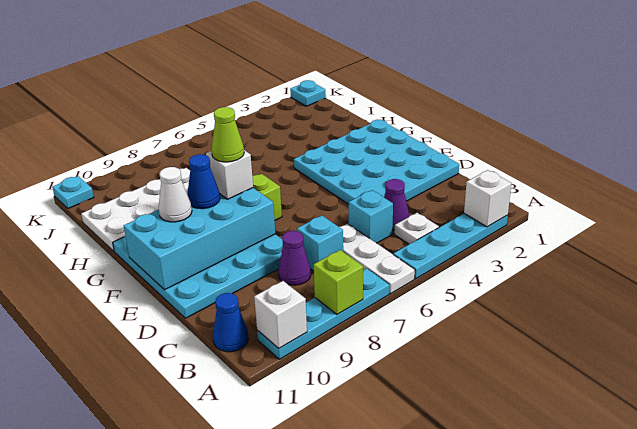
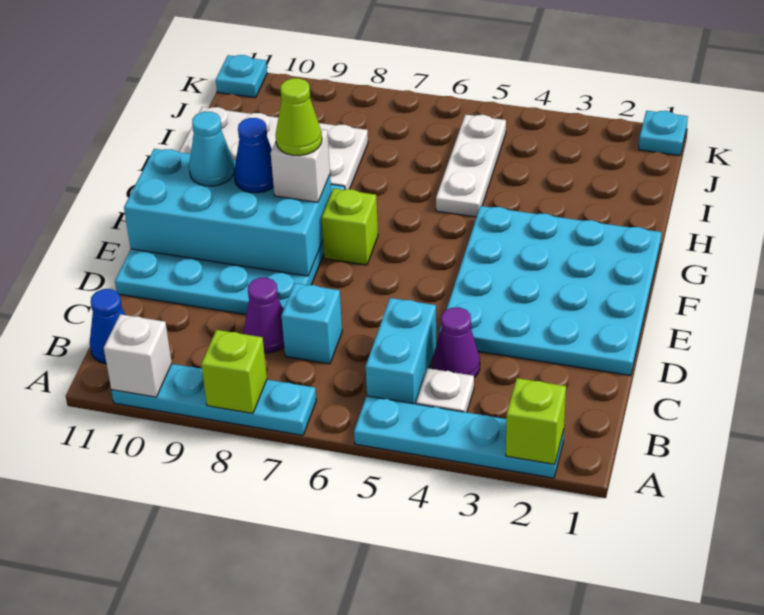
white 1x1 brick [464,170,511,227] -> lime 1x1 brick [506,378,566,464]
white 1x3 plate [340,224,415,294] -> white 1x3 plate moved to [436,115,506,217]
cyan 1x1 brick [349,190,393,243] -> cyan 1x2 brick [366,298,437,404]
white 1x1 cone [159,167,192,222] -> cyan 1x1 cone [189,112,234,186]

